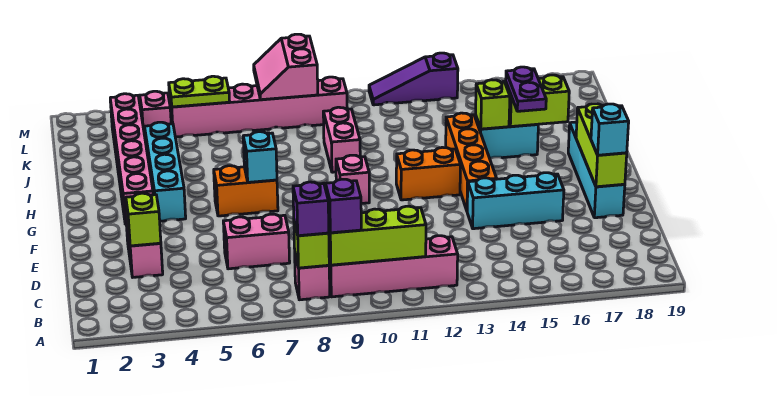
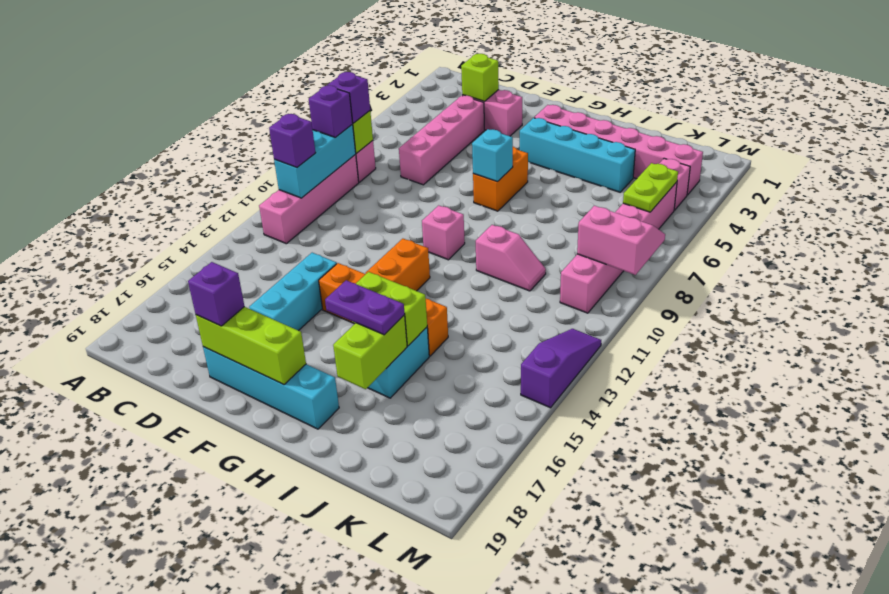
lime 1x3 brick [329,206,426,265] -> cyan 1x3 brick [274,125,356,198]
none -> purple 1x1 brick [269,114,315,167]
pink 1x2 brick [223,214,290,269] -> pink 1x4 brick [399,95,485,185]
cyan 1x1 brick [591,104,629,155] -> purple 1x1 brick [188,262,244,326]
pink 1x2 brick [323,107,360,172] -> pink 1x2 slope [476,225,546,291]
lime 1x1 brick [476,80,510,129] -> lime 1x2 brick [352,272,427,346]

